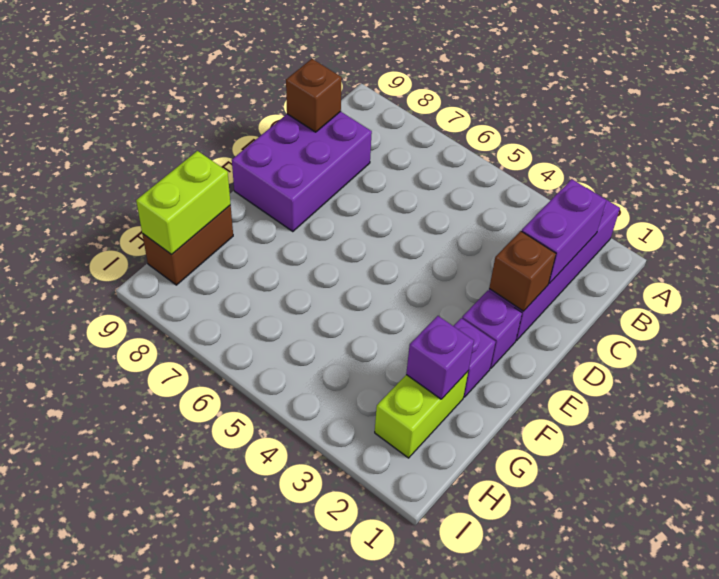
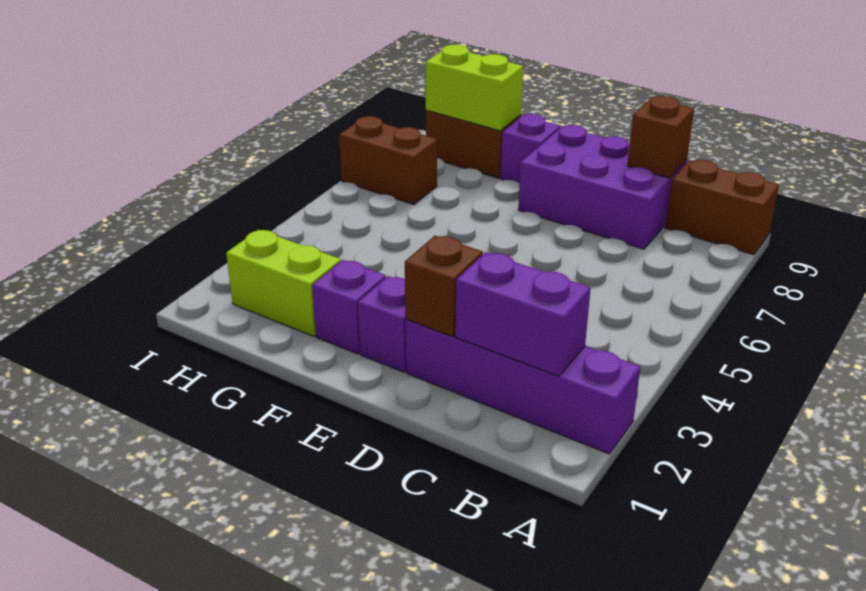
none -> brown 1x2 brick [665,160,779,255]
purple 1x1 brick [406,316,474,399] -> purple 1x1 brick moved to [501,114,560,183]
none -> brown 1x2 brick [339,116,437,205]

